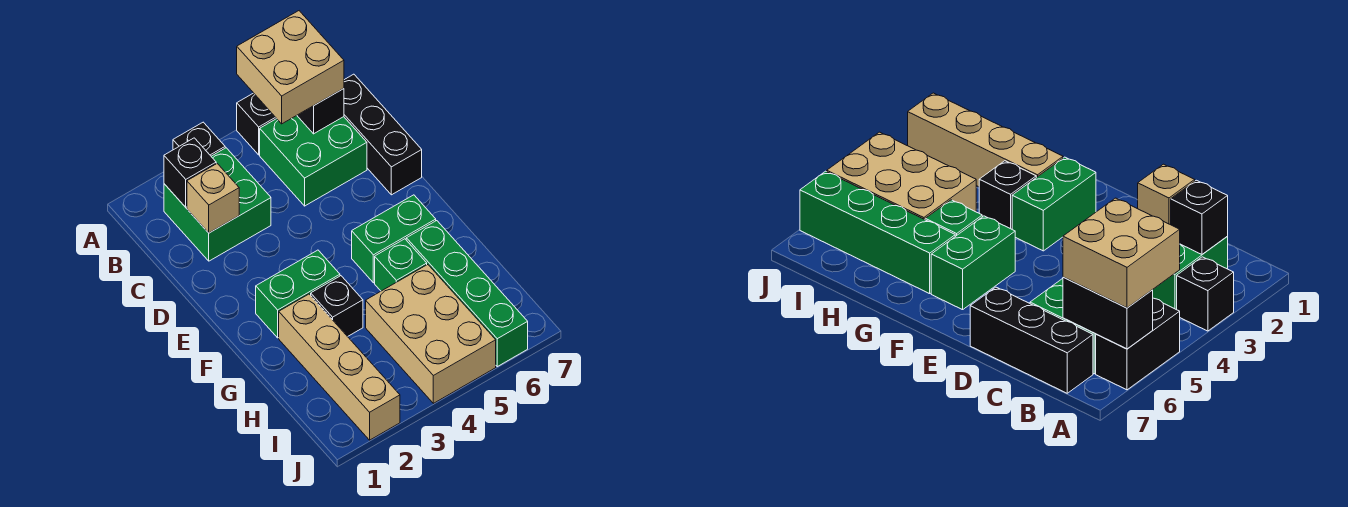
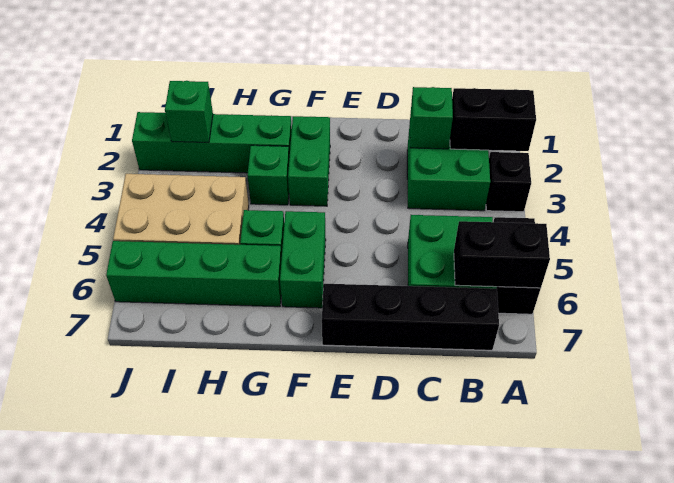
tan 2x2 brick [237,11,344,124] -> none
black 1x1 brick [164,138,216,207] -> black 1x2 brick [450,88,536,151]
black 1x3 brick [344,74,422,195] -> black 1x4 brick [322,284,499,350]
tan 1x1 brick [187,164,239,233] -> green 1x1 brick [410,87,453,149]
tan 1x4 brick [279,294,400,440] -> green 1x4 brick [132,112,292,173]
black 1x1 brick [311,276,363,337] -> green 1x1 brick [247,145,289,205]
none -> green 1x1 brick [165,81,213,143]

